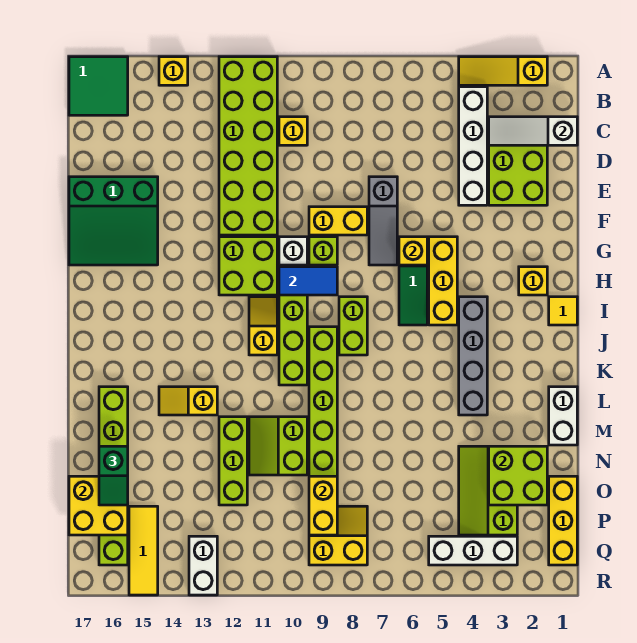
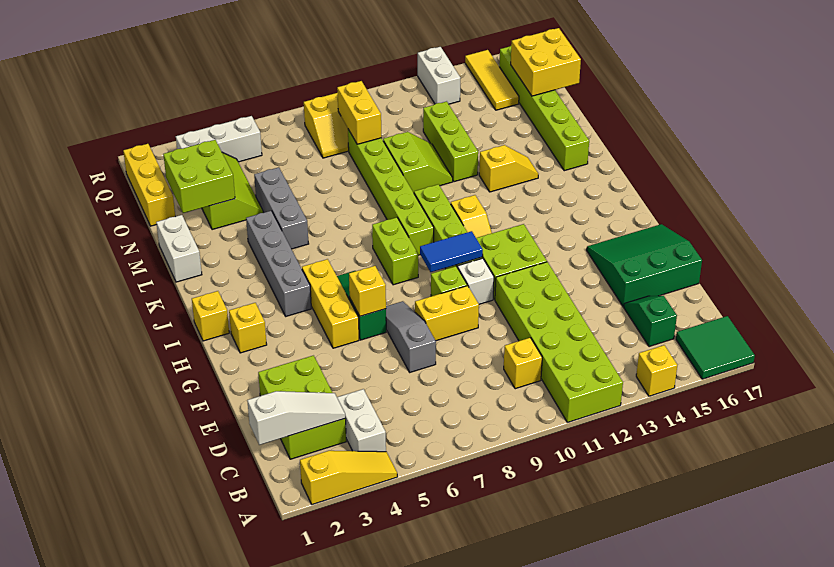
white 1x4 brick [459,87,487,205] -> white 1x2 brick [337,389,386,452]
yellow 1x1 tile [549,297,577,325] -> yellow 1x1 brick [192,291,229,341]
none -> grey 1x3 brick [254,167,309,249]
green 1x2 slope [99,446,128,505] -> green 1x2 slope moved to [624,296,677,347]

